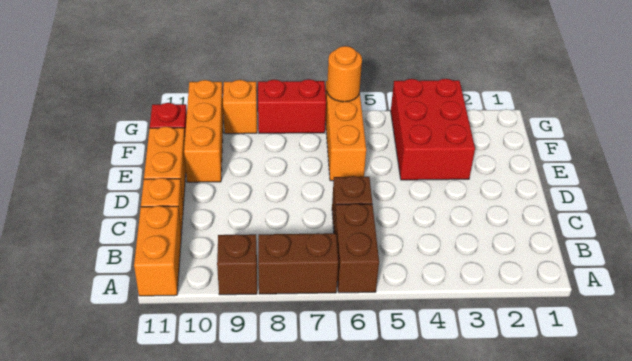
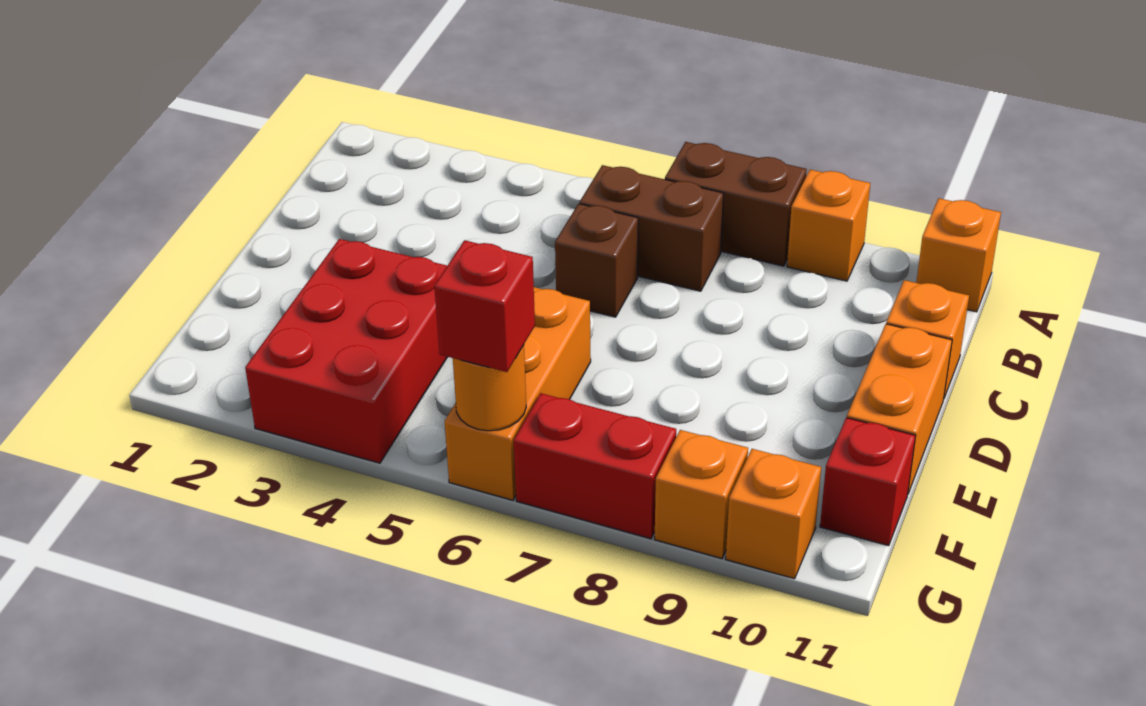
brown 1x2 brick [334,204,379,293] -> brown 1x2 brick turned to [580,165,724,291]
brown 1x1 brick [217,234,257,295] -> orange 1x1 brick [787,170,870,281]
orange 1x2 brick [134,206,181,296] -> orange 1x1 brick [916,198,1001,312]
orange 1x3 brick [184,80,223,182] -> orange 1x1 brick [726,449,821,579]
none -> red 1x1 brick [434,240,535,372]

